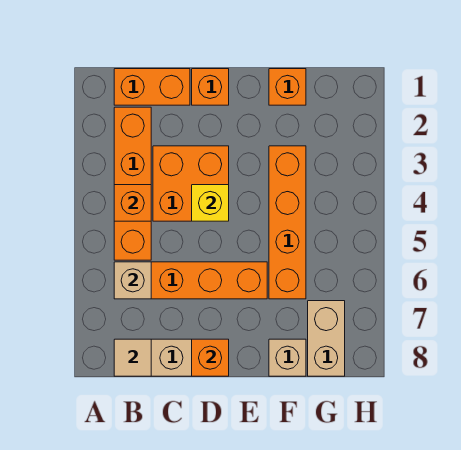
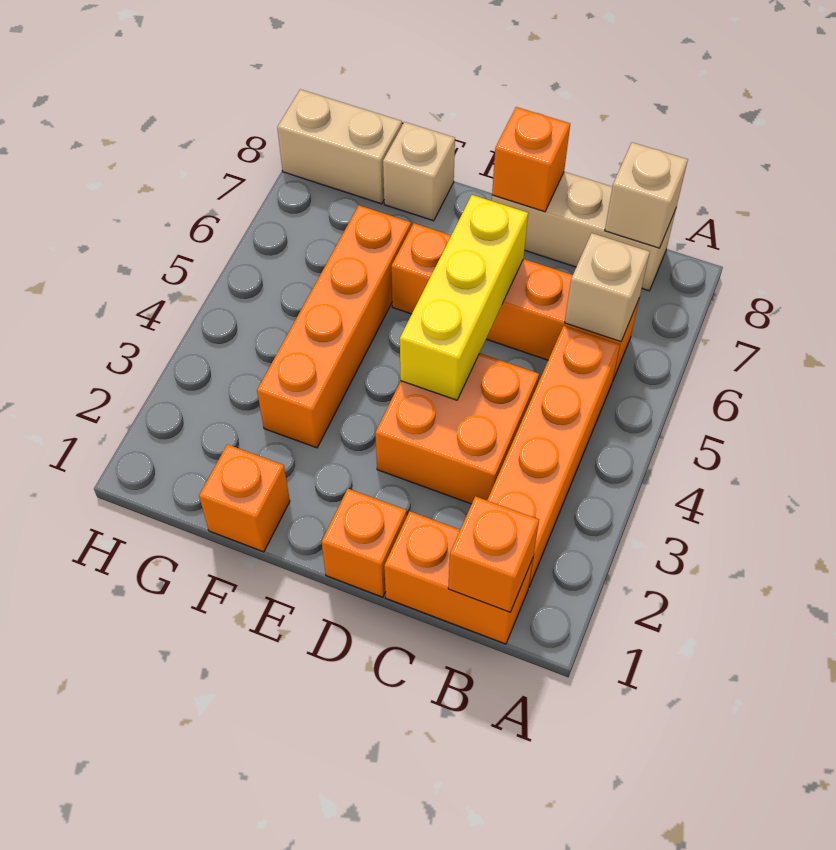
orange 1x1 brick [114,185,151,221] -> orange 1x1 brick moved to [448,496,539,612]
tan 1x1 tile [114,339,151,376] -> tan 1x1 brick [605,142,688,248]
yellow 1x1 brick [192,185,229,221] -> yellow 1x3 brick [400,195,528,400]
tan 1x2 brick [308,301,345,376] -> tan 1x2 brick turned to [277,89,402,204]

